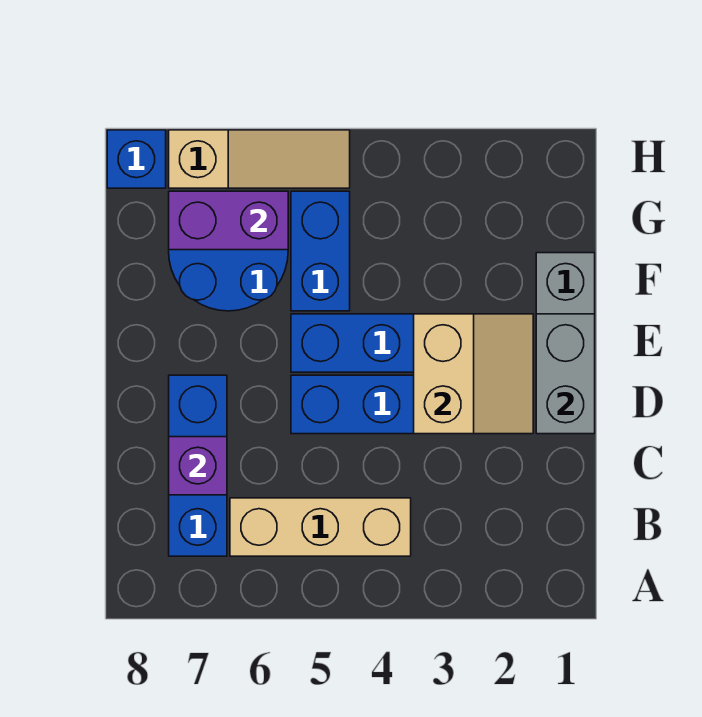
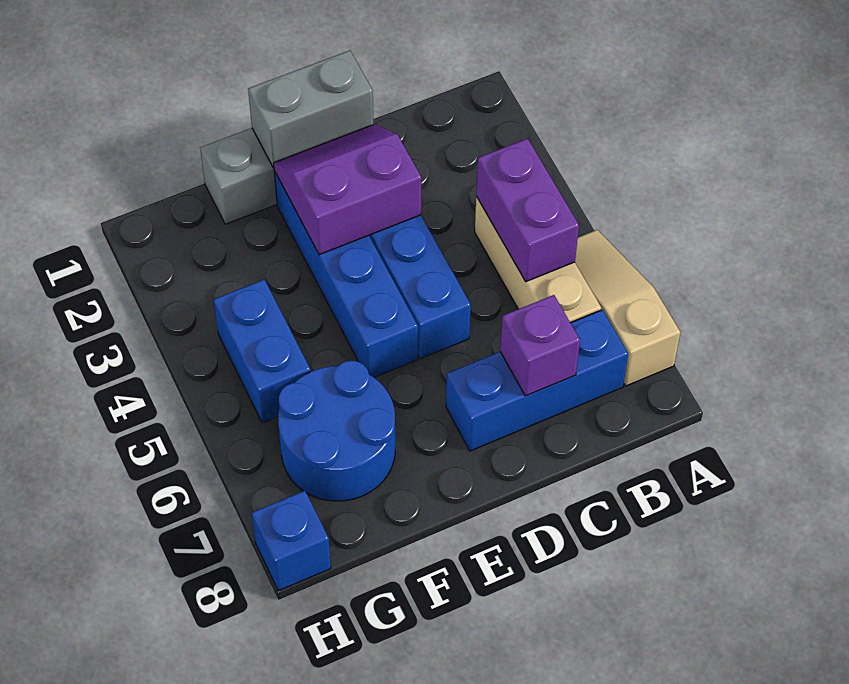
tan 2x2 slope [414,314,533,434] -> purple 2x2 slope [274,124,421,255]
blue 1x2 brick [291,191,350,311] -> blue 1x2 brick turned to [214,280,311,423]
purple 1x2 brick [169,191,288,250] -> purple 1x2 brick moved to [476,138,579,282]
tan 1x3 slope [169,130,350,188] -> tan 1x3 slope moved to [575,230,680,386]

